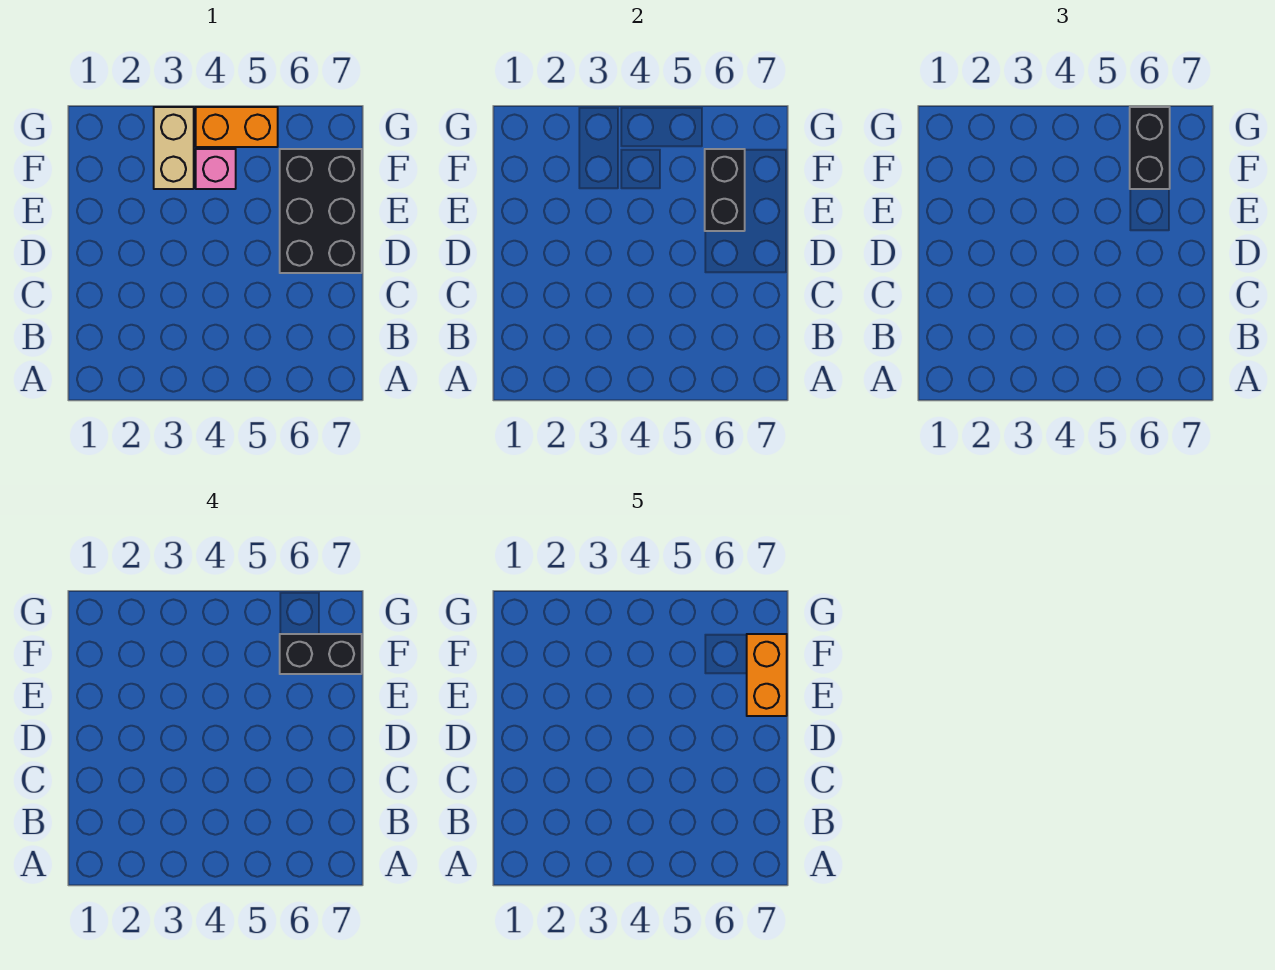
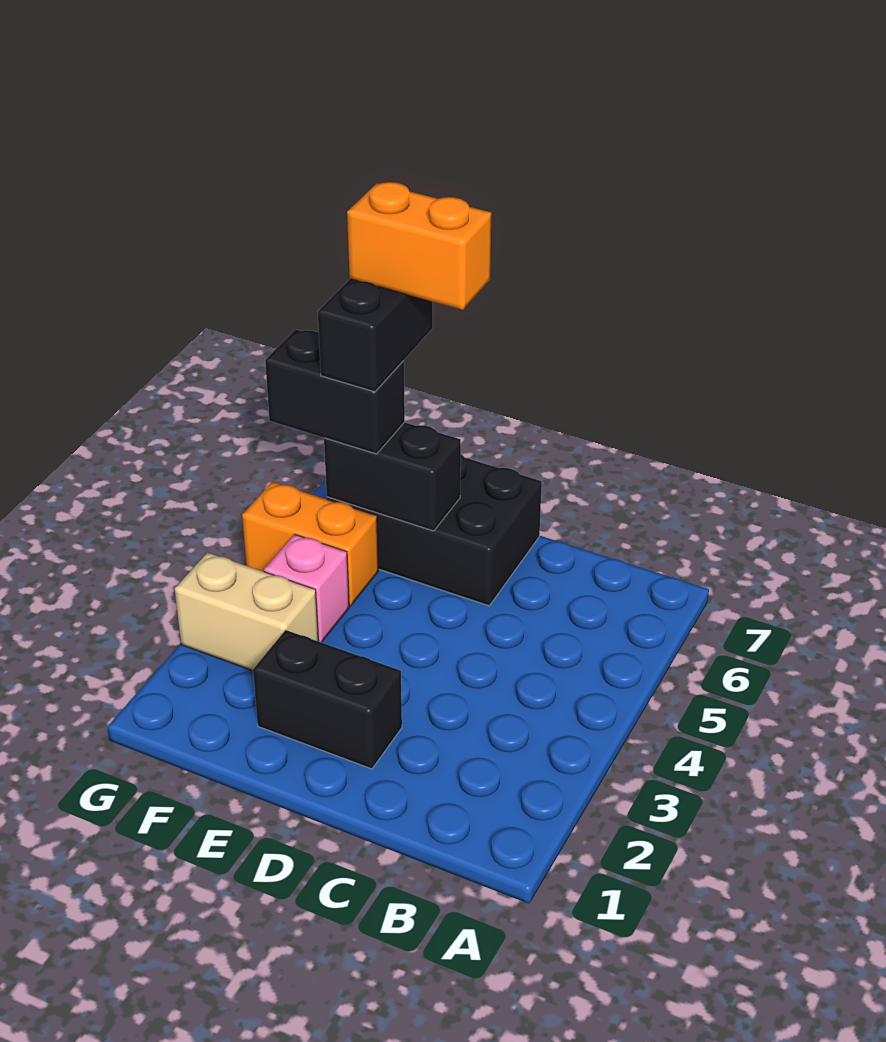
none -> black 1x2 brick [253,630,402,769]
orange 1x2 brick [196,107,278,147] -> orange 1x2 brick turned to [242,482,379,606]

